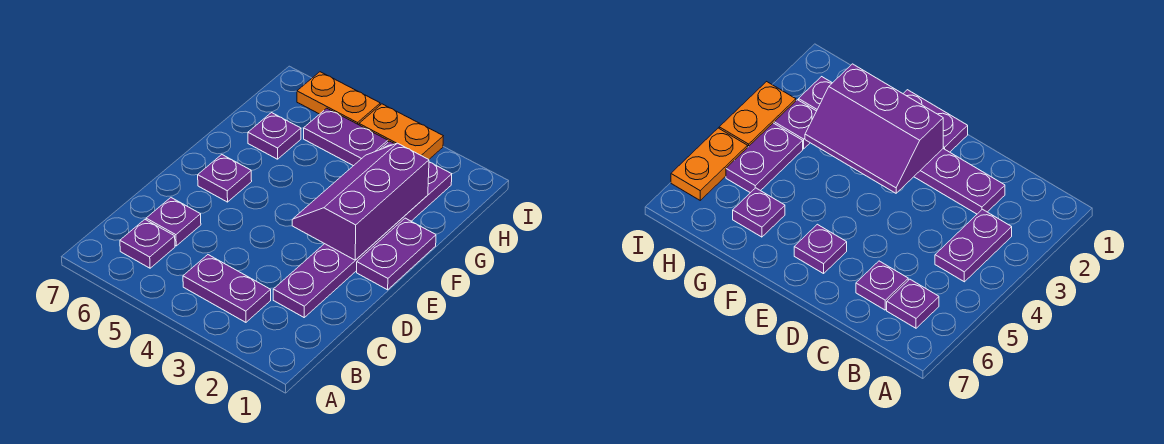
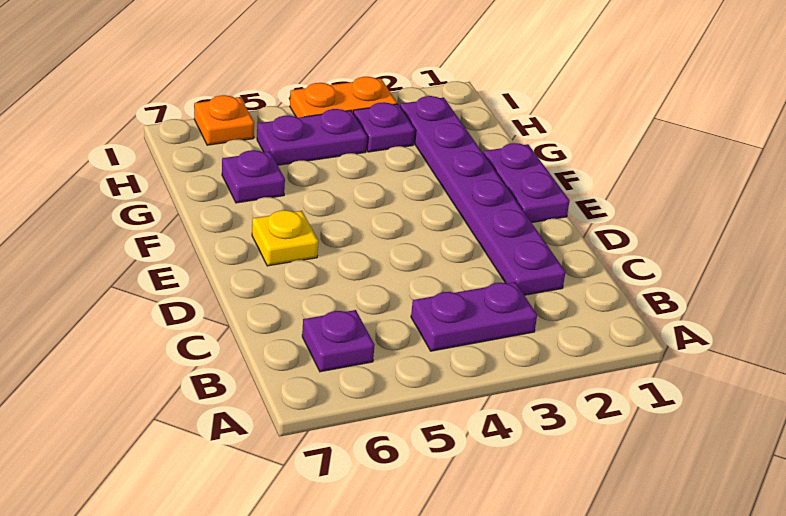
purple 1x1 plate [146,198,201,246] -> none
purple 2x3 slope [292,143,429,260] -> none
purple 1x1 plate [198,155,252,202] -> yellow 1x1 plate [252,210,318,266]
orange 1x2 plate [297,72,380,125] -> orange 1x1 plate [194,95,254,145]

